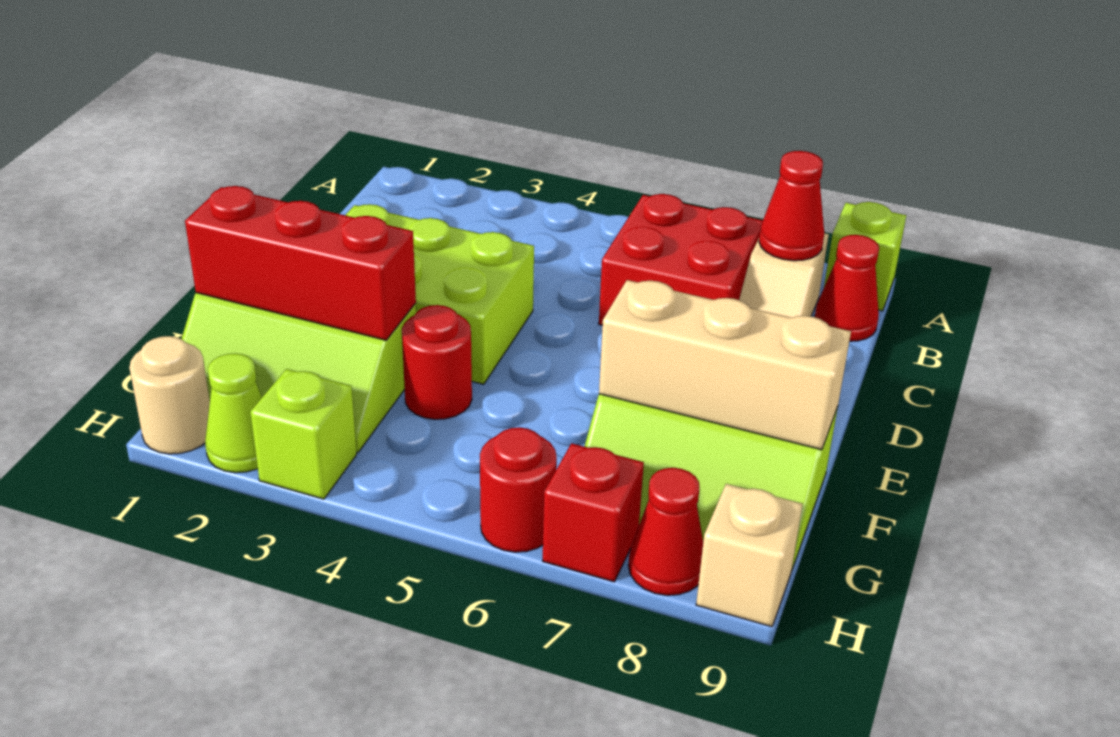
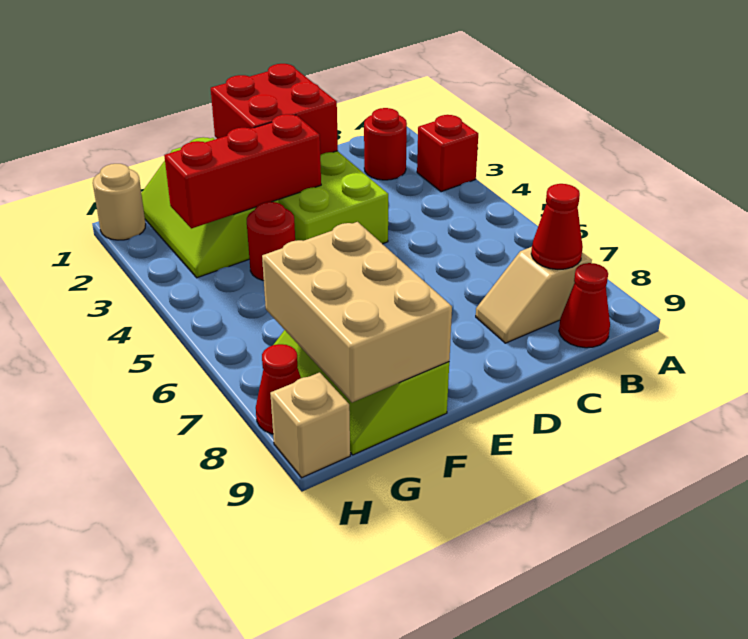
lime 1x1 brick [824,202,906,311] -> none
red 2x2 brick [599,194,763,325] -> red 2x2 brick moved to [211,64,338,155]
red 1x3 brick [185,186,416,340] -> red 1x3 brick turned to [164,114,321,228]
tan 1x3 brick [599,280,851,450] -> tan 2x3 brick [262,222,452,402]
lime 1x1 cone [205,353,262,473] -> none
lime 1x1 brick [250,369,357,499] -> none
red 1x1 round brick [480,427,557,552] -> red 1x1 round brick moved to [364,108,407,180]
red 1x1 brick [543,443,644,582] -> red 1x1 brick moved to [417,115,478,192]

